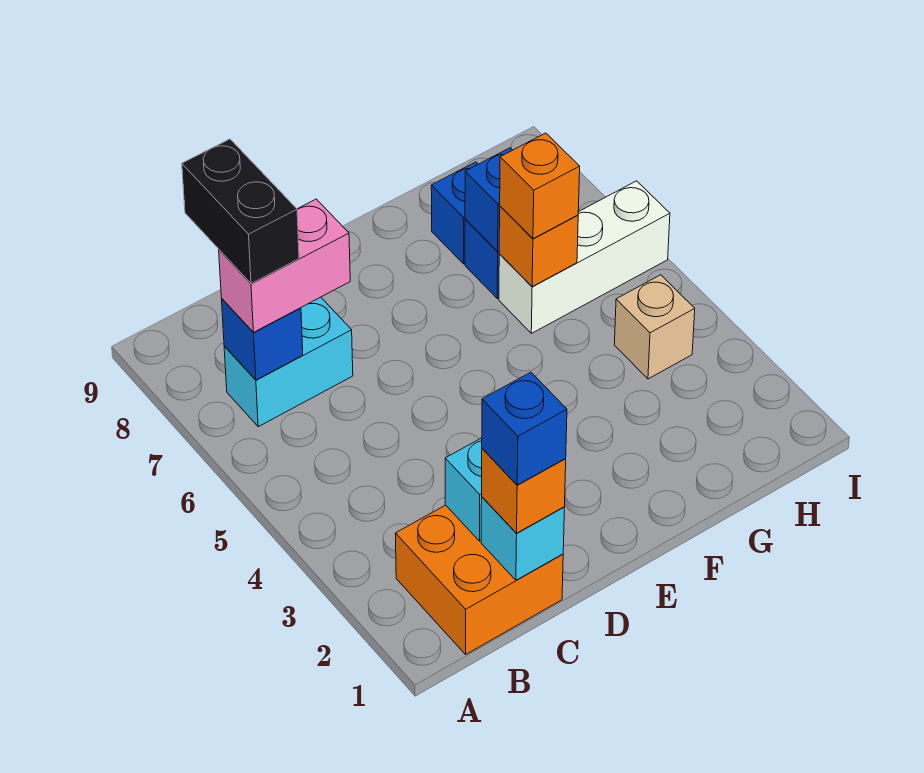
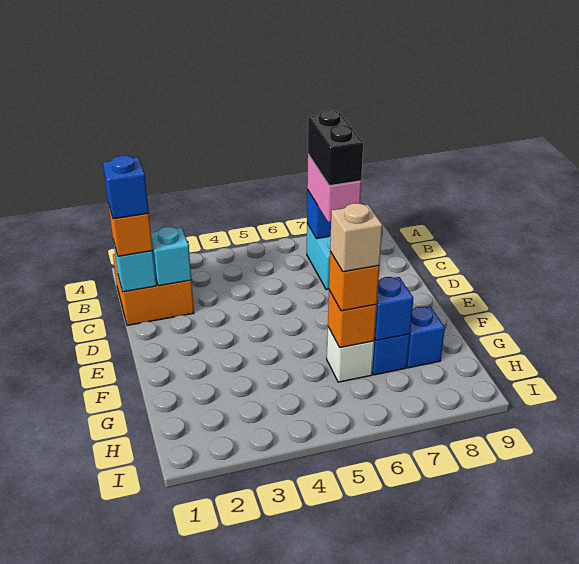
black 1x2 brick [182,139,299,284] -> black 1x2 brick turned to [308,110,363,186]
white 1x3 brick [499,181,670,333] -> white 1x1 brick [327,327,374,382]
tan 1x1 brick [614,275,695,379] -> tan 1x1 brick moved to [330,203,382,272]

